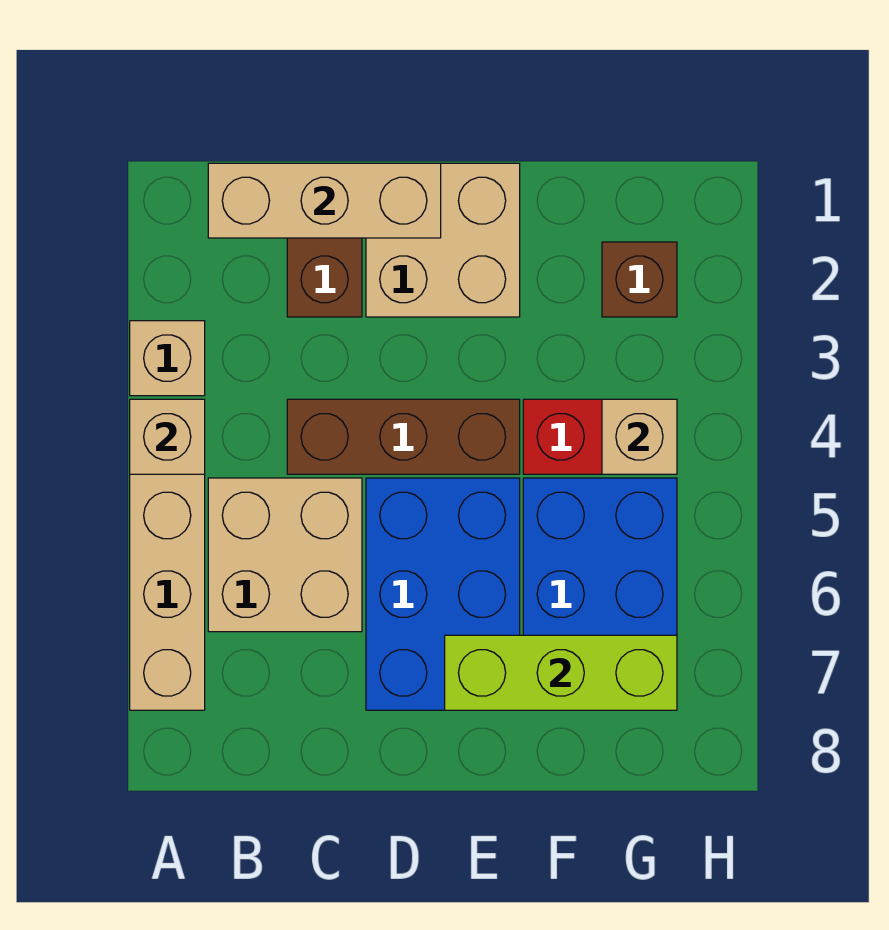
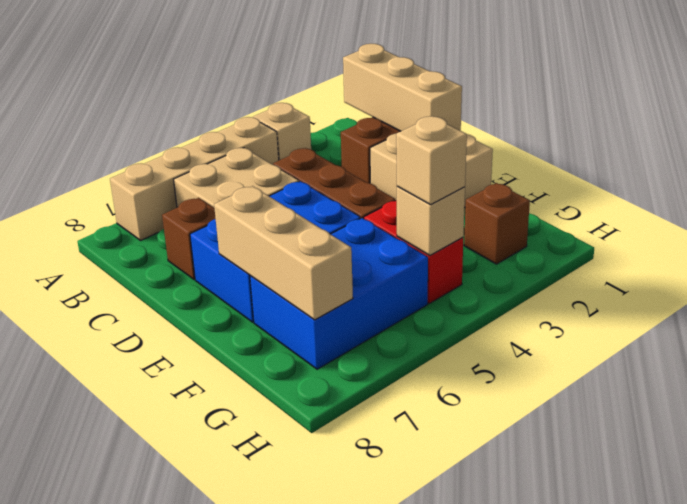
tan 1x1 brick [130,399,205,474] -> tan 1x1 brick moved to [396,116,467,205]
none -> brown 1x1 brick [162,198,216,279]
lime 1x3 brick [445,635,677,710] -> tan 1x3 brick [214,186,353,320]

